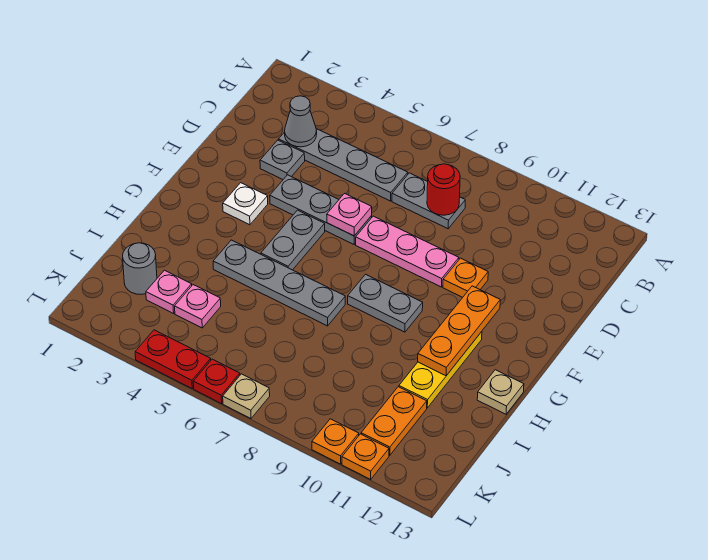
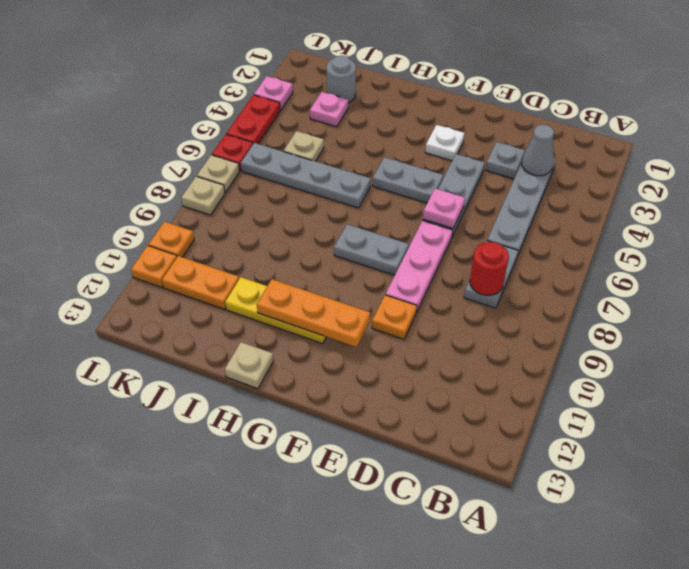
grey 1x2 plate [348,274,423,332] -> grey 1x2 plate turned to [334,224,409,275]
grey 1x4 plate [213,240,345,326] -> grey 1x4 plate turned to [241,143,371,208]
pink 1x1 plate [175,285,221,328] -> pink 1x1 plate moved to [254,76,293,110]
none -> tan 1x1 plate [284,131,324,161]
none -> tan 1x1 plate [181,176,225,215]

